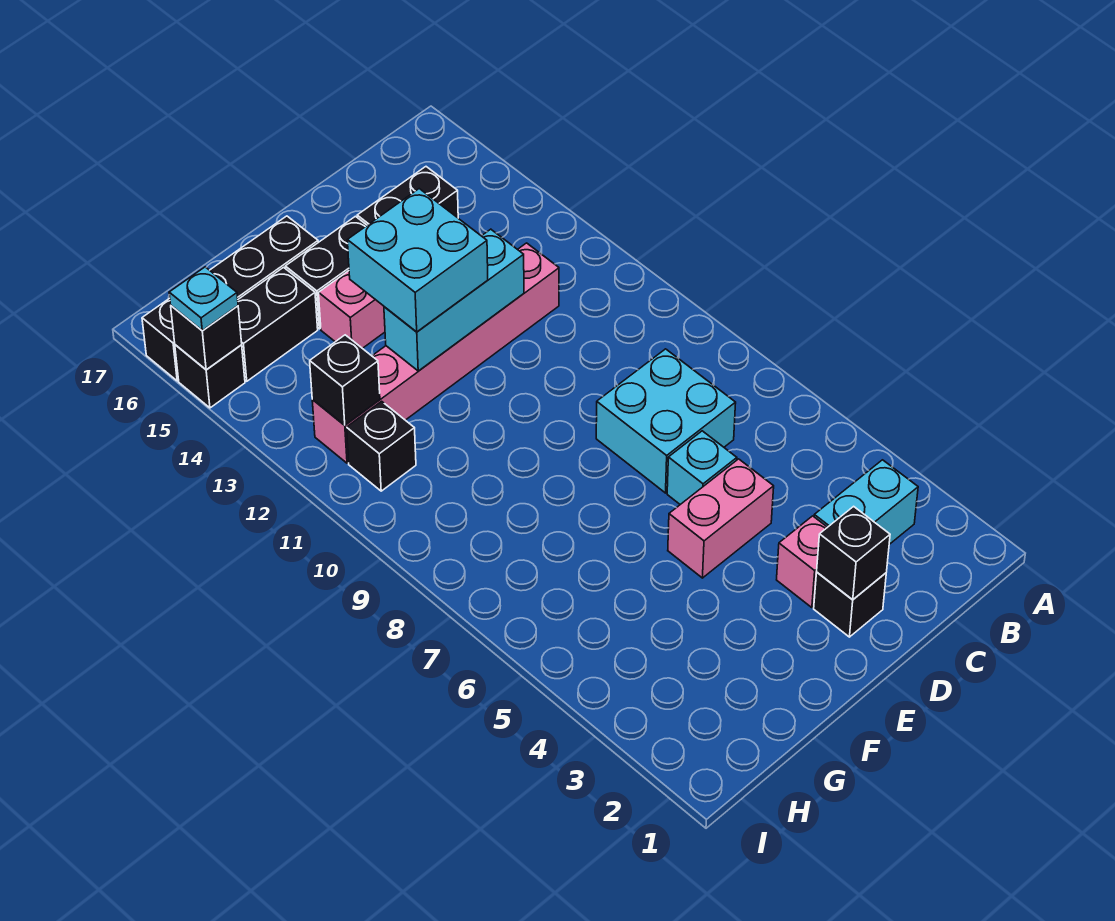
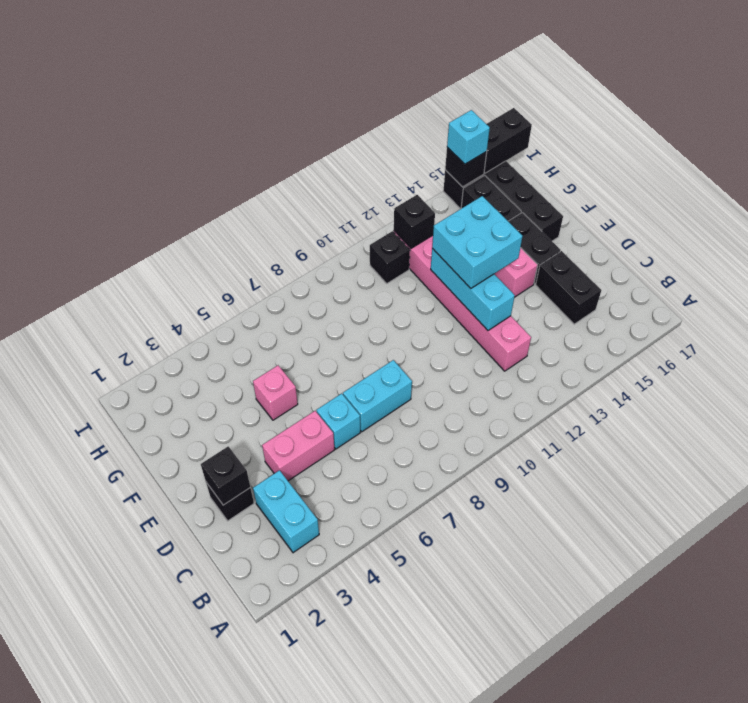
cyan 2x2 brick [596,349,736,493] -> cyan 1x2 brick [343,360,412,432]
pink 1x1 brick [777,516,827,608] -> pink 1x1 brick moved to [253,365,298,420]
pink 1x2 brick [668,459,774,578] -> pink 1x2 brick turned to [262,411,334,481]
cyan 1x1 plate [169,267,238,330] -> cyan 1x1 brick [447,110,490,164]
none -> black 1x2 brick [484,108,532,173]

